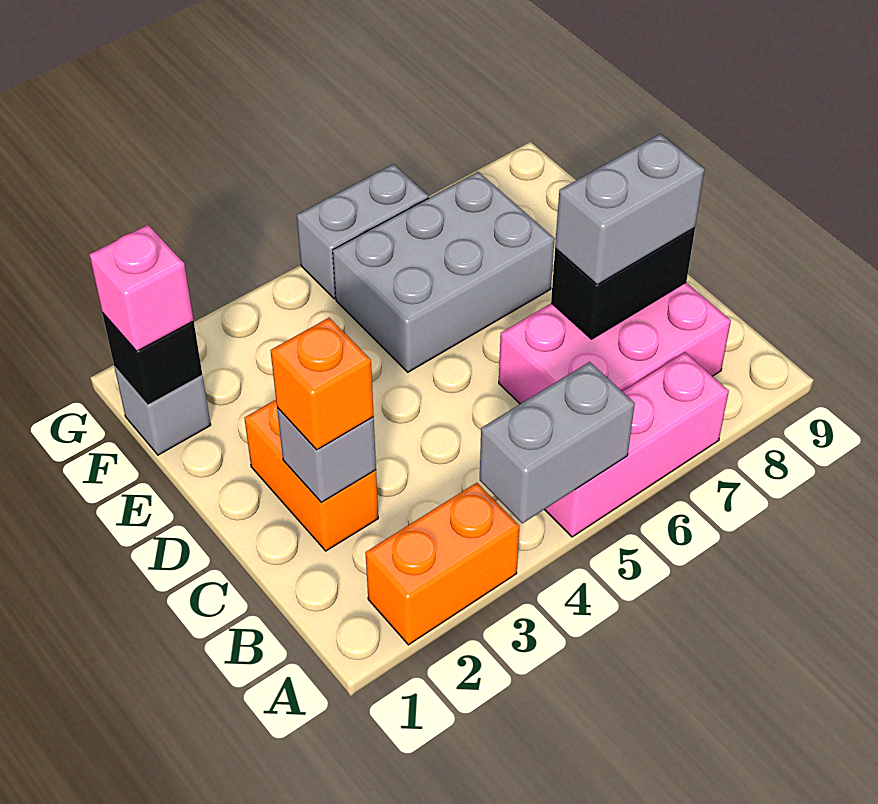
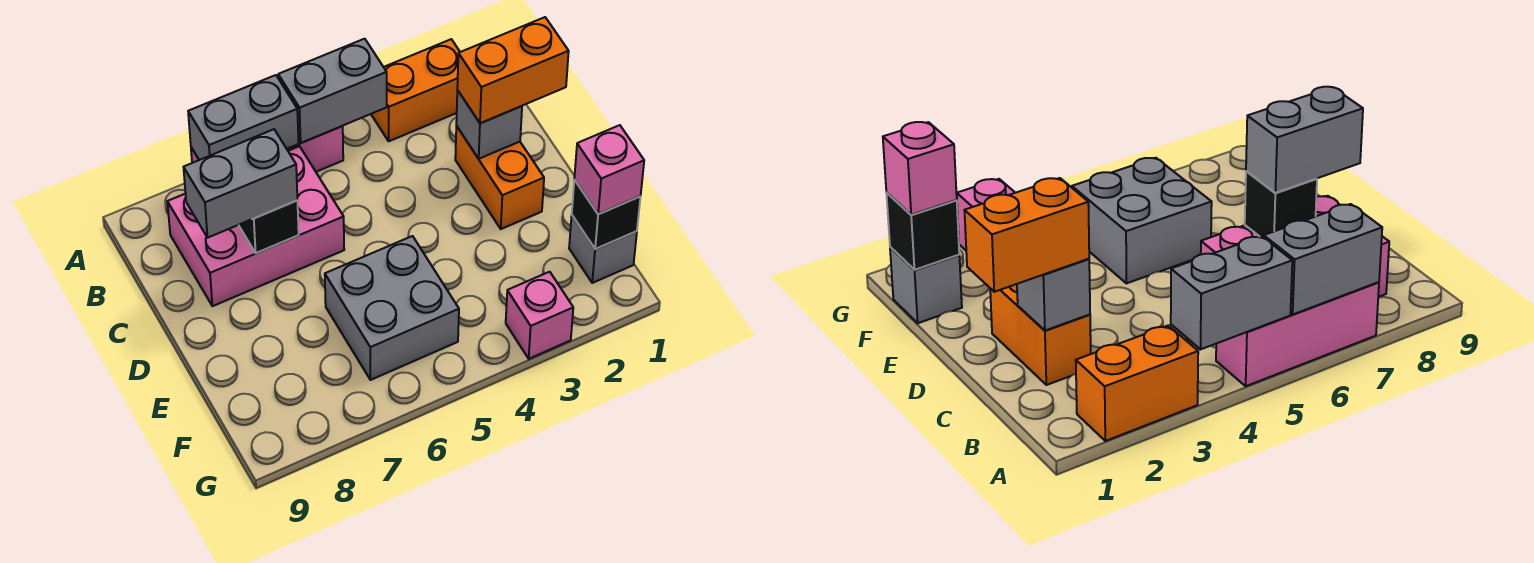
orange 1x1 brick [270,318,374,450] -> orange 1x2 brick [457,17,569,123]
black 1x2 brick [551,228,695,339] -> black 1x1 brick [239,201,299,253]
grey 2x3 brick [333,172,554,372] -> grey 2x2 brick [325,236,459,380]
none -> pink 1x1 brick [506,272,573,359]
grey 1x2 brick [297,164,429,299] -> grey 1x2 brick moved to [188,75,299,160]

